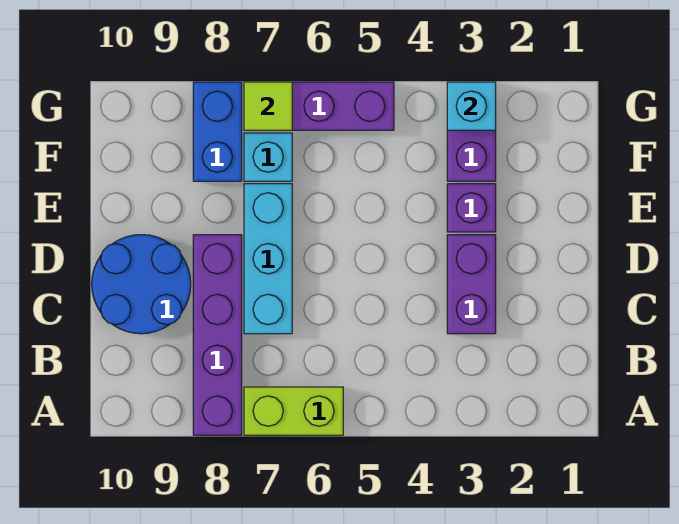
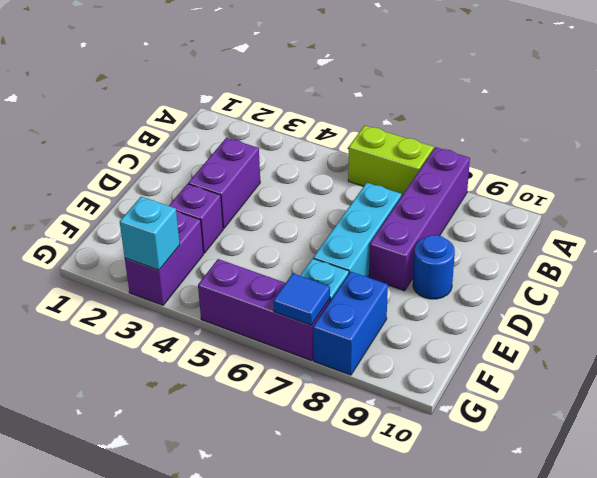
blue 2x2 round brick [92,235,191,334] -> blue 1x1 round brick [413,235,455,299]
lime 1x1 tile [244,82,292,130] -> blue 1x1 tile [273,274,330,325]

